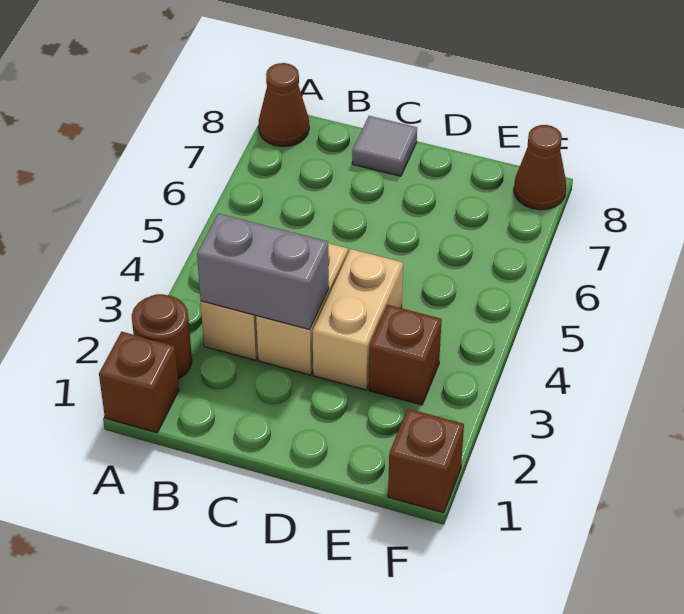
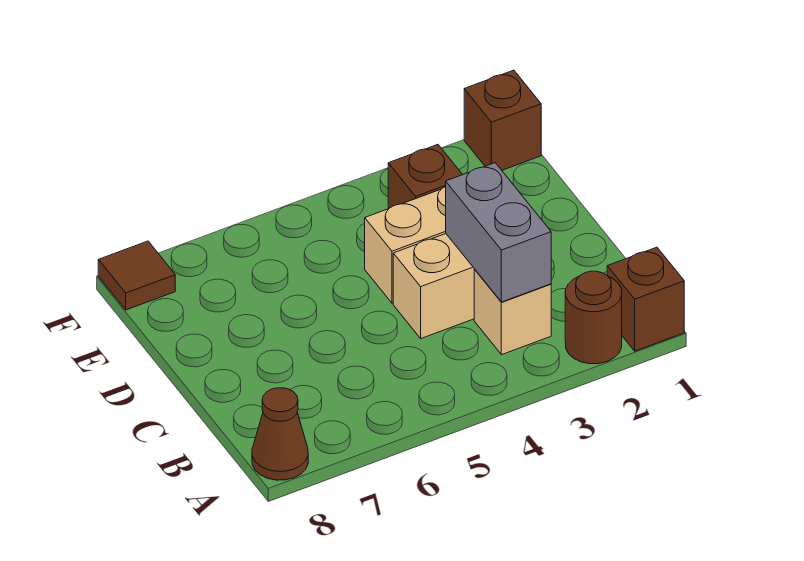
grey 1x1 tile [352,116,417,176] -> none
brown 1x1 cone [514,125,566,210] -> brown 1x1 tile [98,241,175,310]

